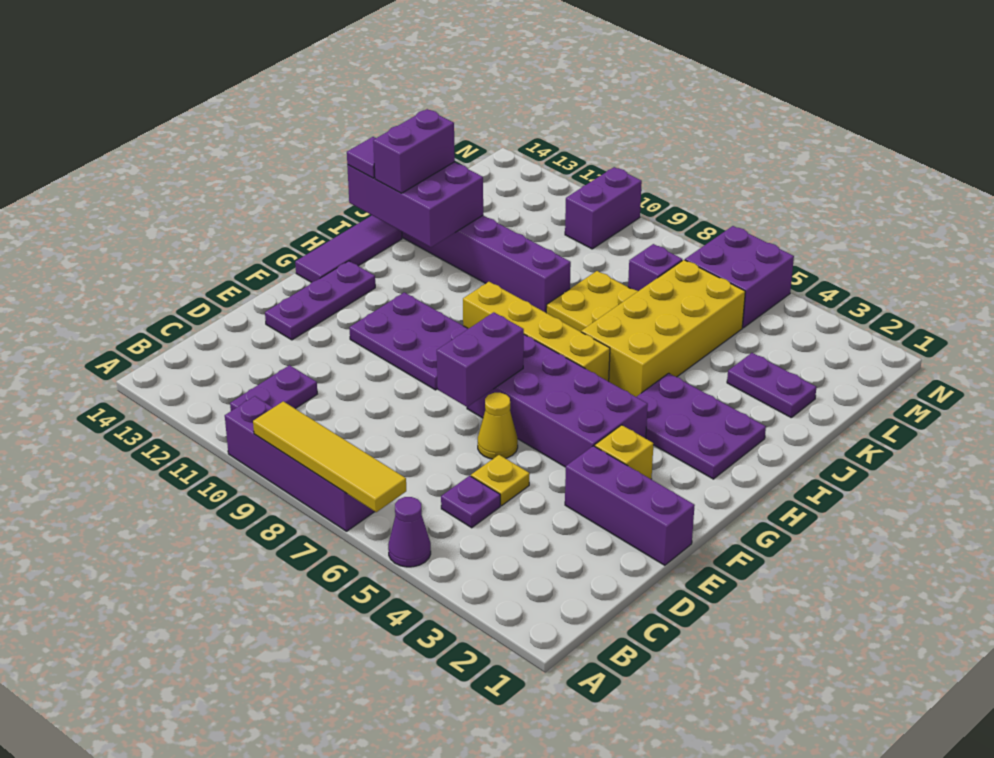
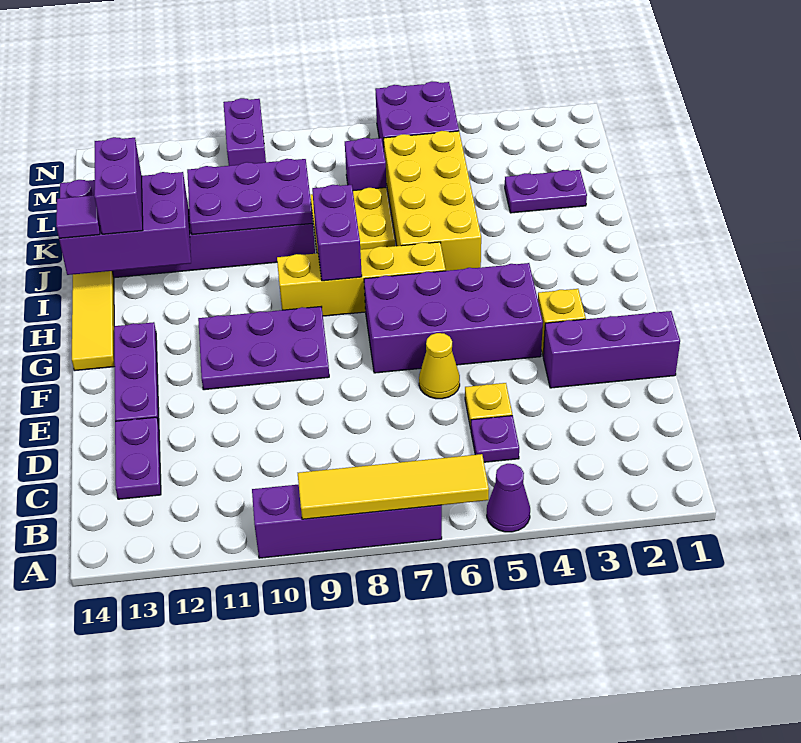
purple 1x2 plate [230,365,317,411] -> purple 1x2 plate moved to [115,417,161,499]
purple 1x2 brick [437,312,524,407] -> purple 1x2 brick moved to [312,185,362,281]
purple 1x3 tile [295,216,402,282] -> yellow 1x3 tile [72,271,115,371]
purple 2x3 plate [637,373,766,479] -> purple 2x3 plate moved to [187,159,313,235]

